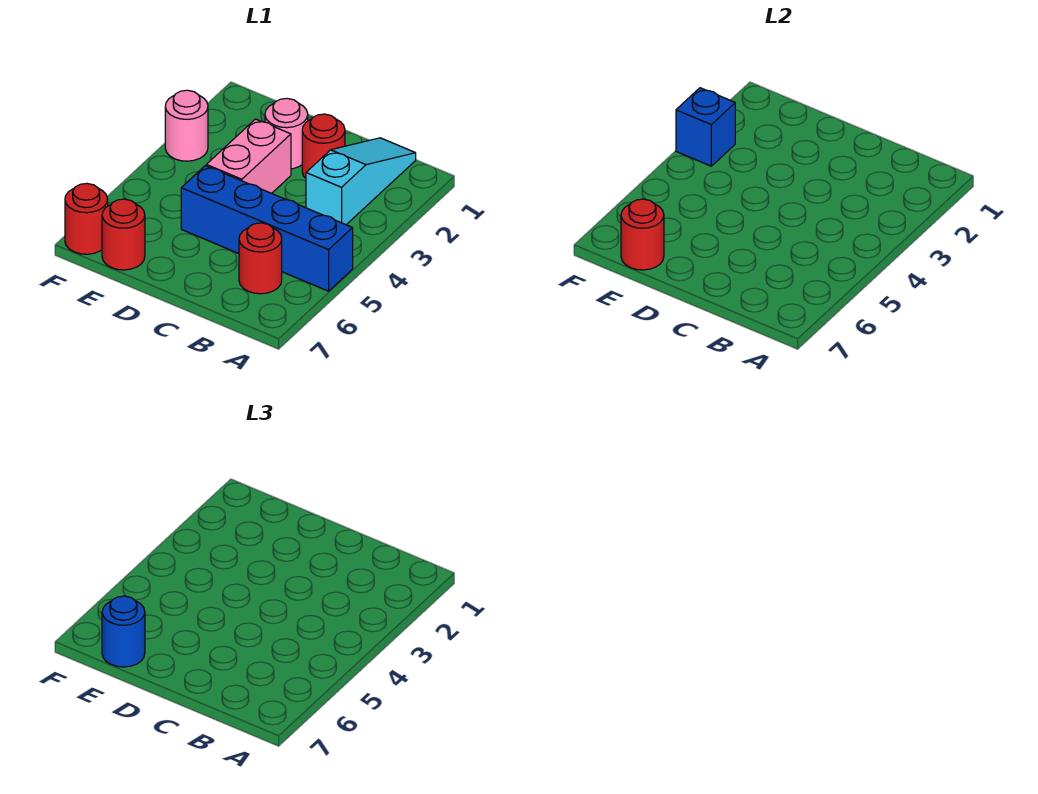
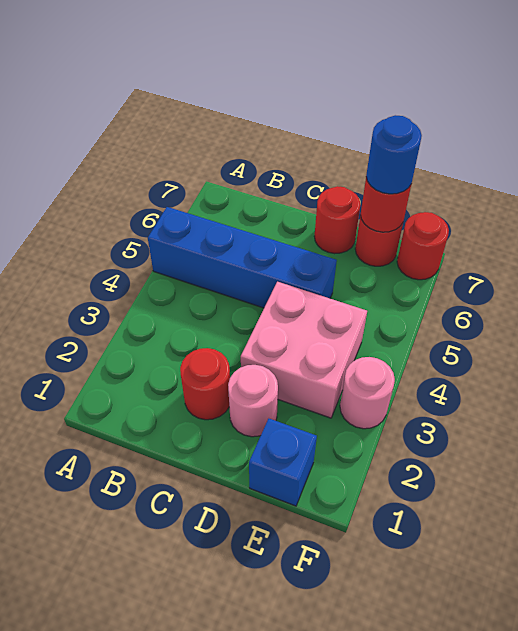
cyan 1x3 slope [306,138,416,225] -> none
red 1x1 round brick [239,223,282,294] -> red 1x1 round brick moved to [314,186,360,254]
pink 1x2 brick [206,119,291,193] -> pink 2x2 brick [241,282,367,418]
blue 1x1 brick [676,88,735,166] -> blue 1x1 brick moved to [249,419,317,506]

